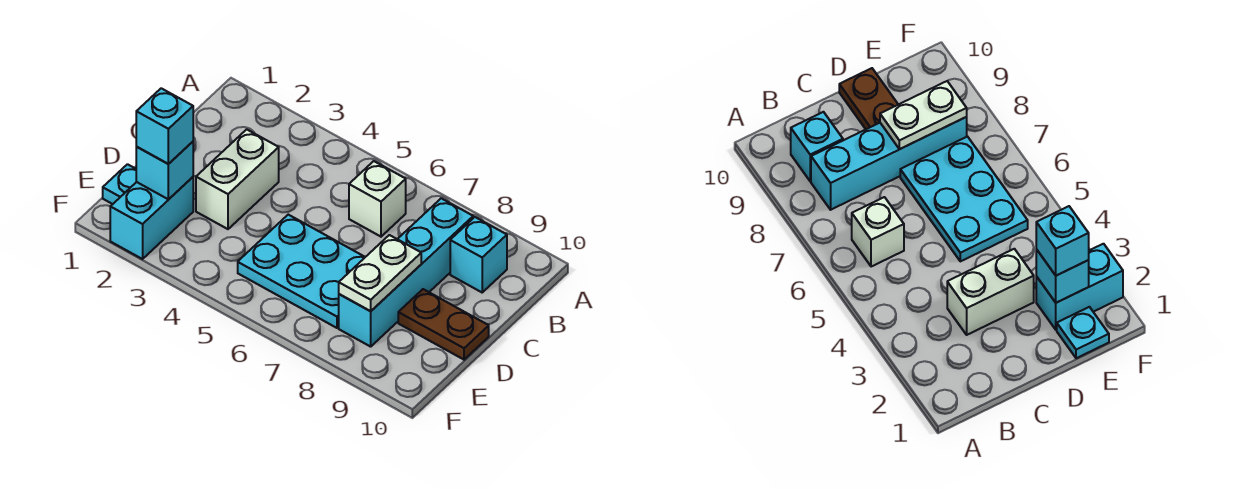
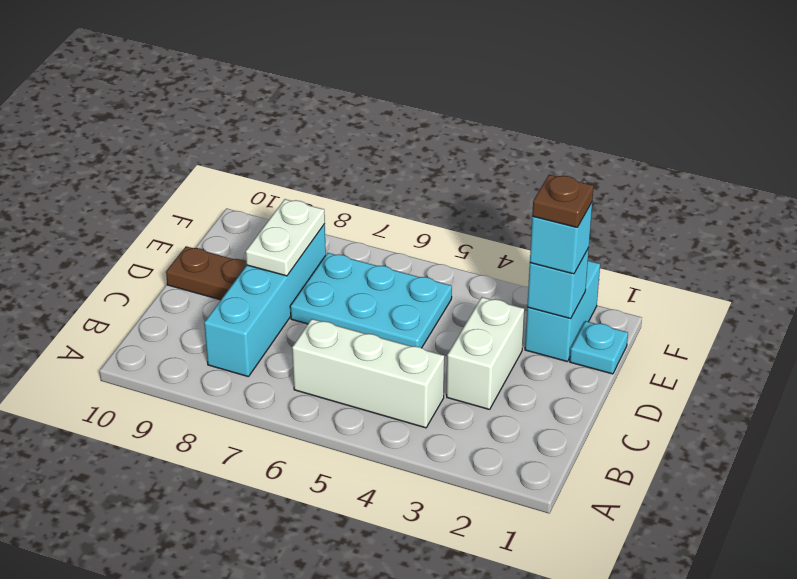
white 1x1 brick [349,161,406,237] -> white 1x3 brick [292,319,444,428]
cyan 1x1 brick [450,217,507,292] -> none
none -> brown 1x1 plate [532,175,594,227]

